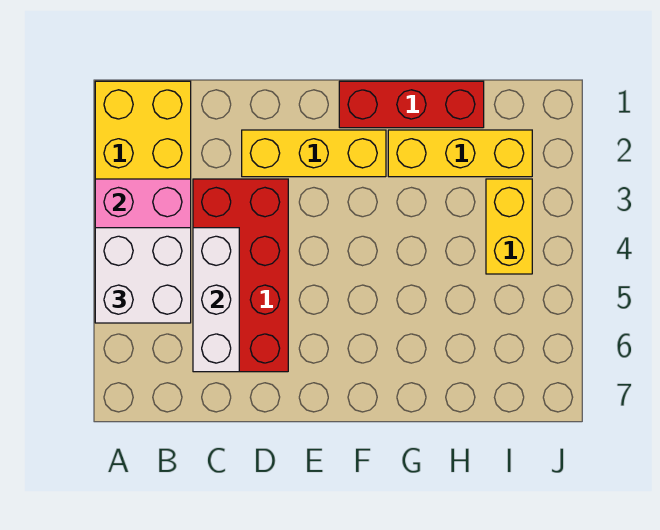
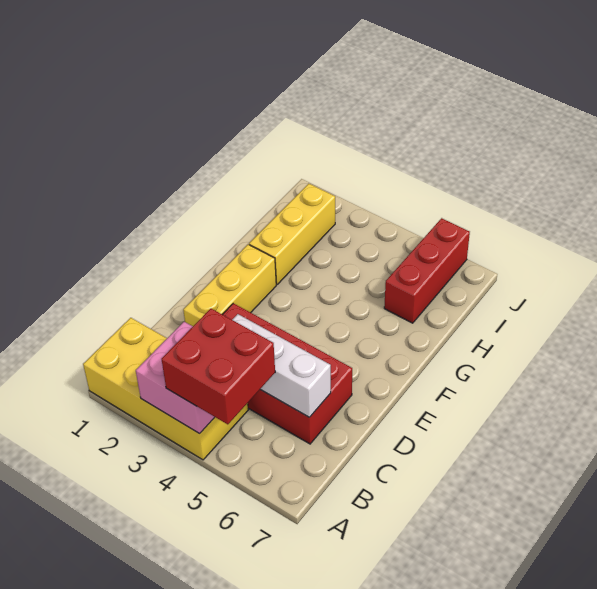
white 2x2 brick [95,228,191,323] -> red 2x2 brick [162,308,275,424]
red 1x3 brick [339,81,484,128] -> red 1x3 brick moved to [384,218,470,323]
yellow 1x2 brick [486,179,532,274] -> none

